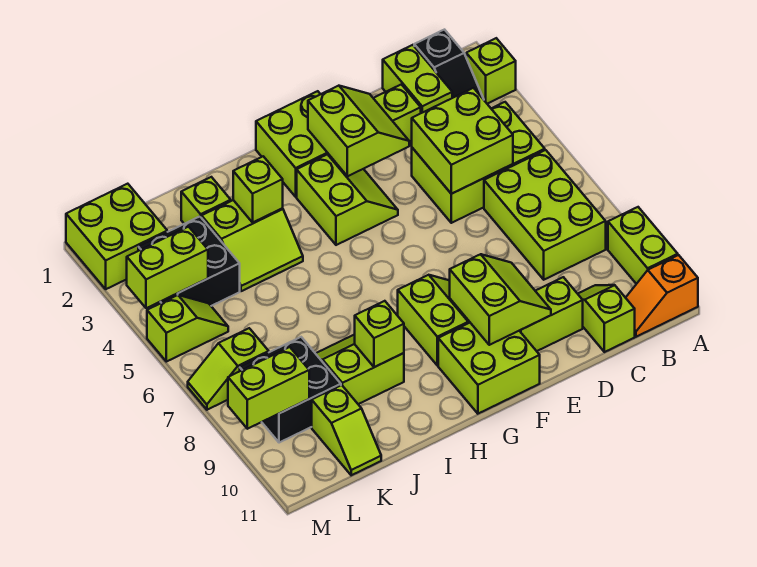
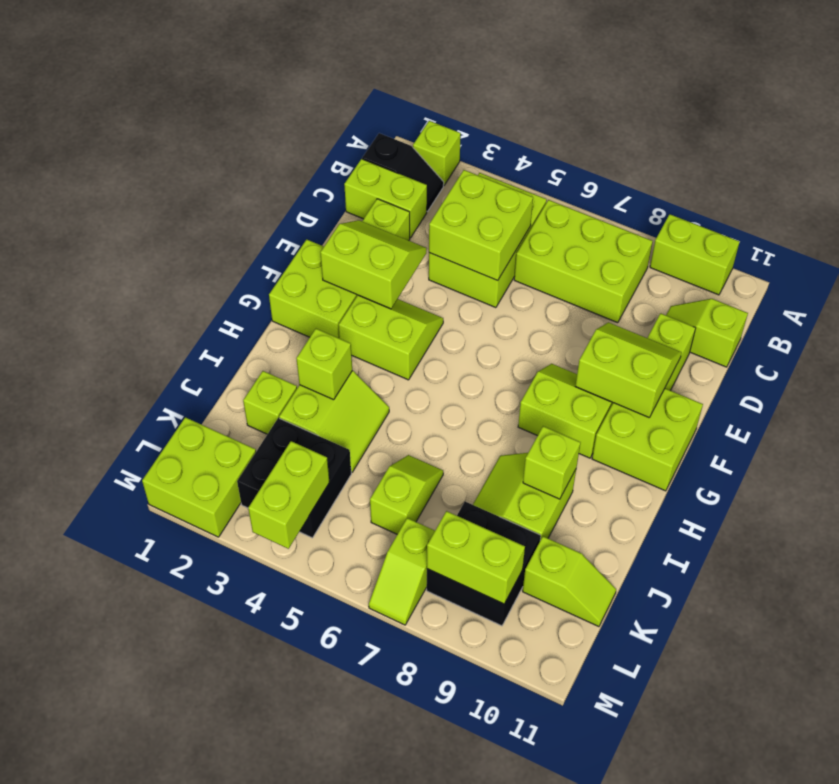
orange 1x2 slope [626,255,698,337] -> none
lime 1x2 slope [147,295,228,362] -> lime 1x2 slope moved to [370,455,443,534]
lime 1x2 brick [228,347,309,429] -> lime 1x2 brick turned to [427,511,525,604]

